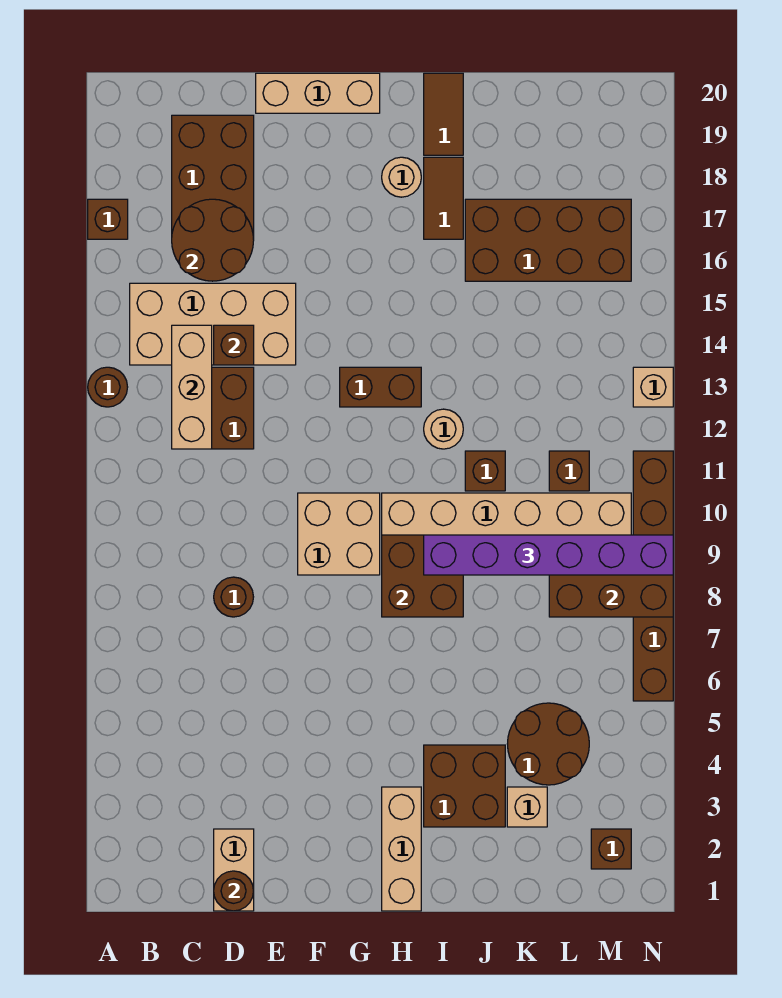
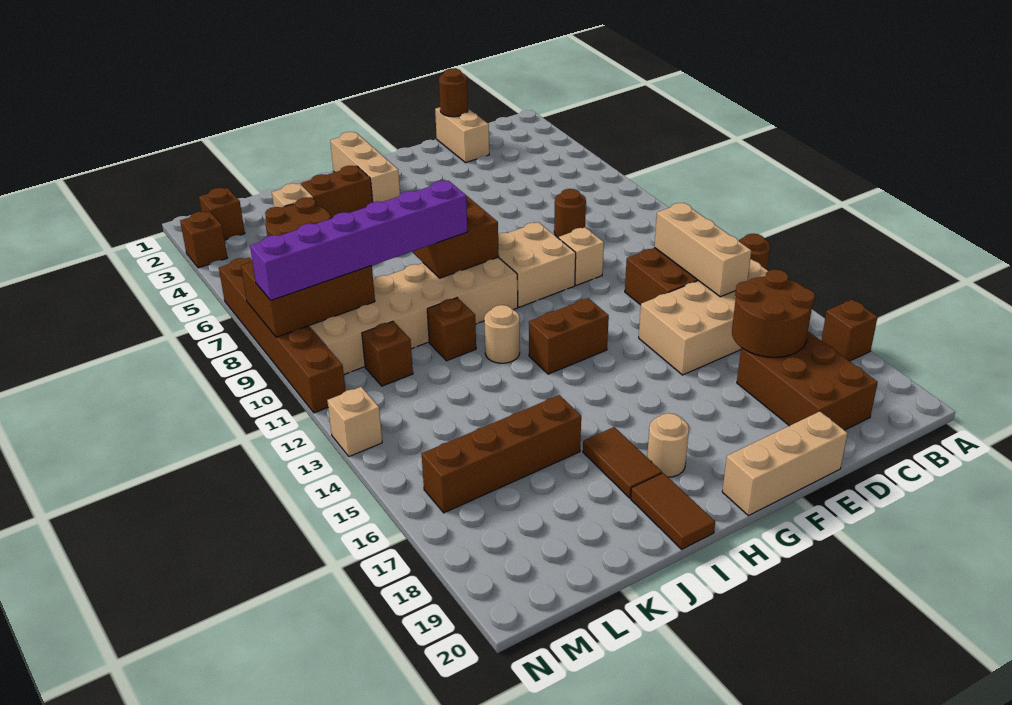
brown 1x1 brick [214,325,254,365] -> brown 1x1 brick moved to [180,211,227,268]
none -> tan 1x1 brick [558,227,604,285]
brown 2x2 brick [424,745,505,827] -> brown 1x2 brick [301,166,372,219]
brown 2x4 brick [465,199,631,281] -> brown 1x4 brick [422,395,581,513]

